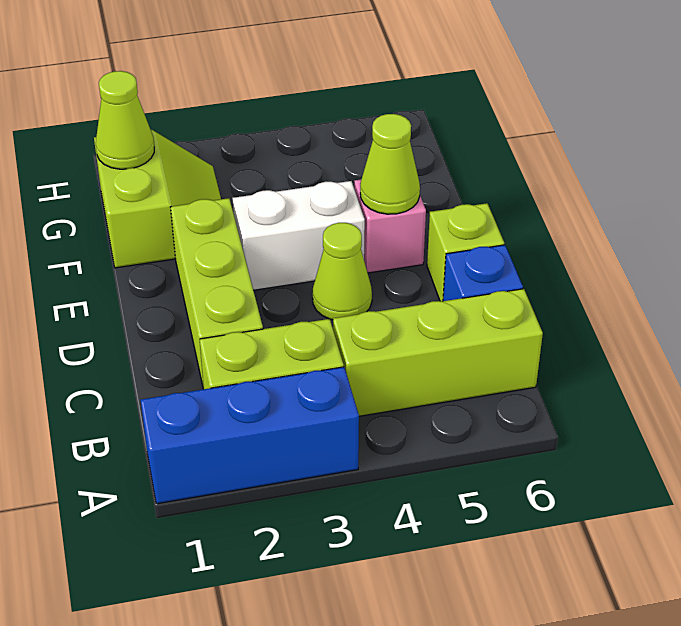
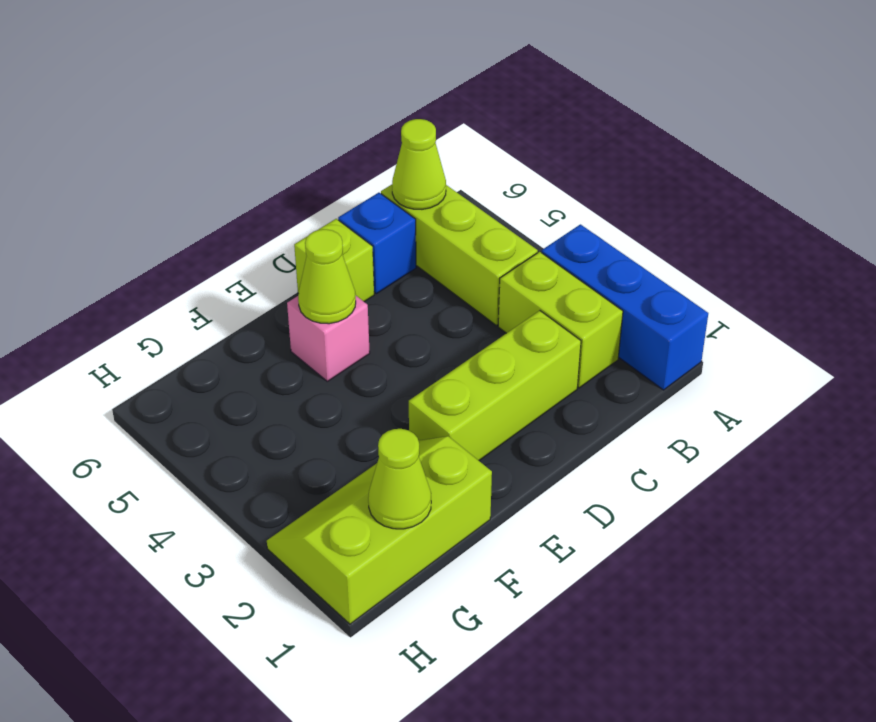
lime 1x1 cone [313,223,372,320] -> lime 1x1 cone moved to [392,119,446,209]
white 1x2 brick [233,181,365,290] -> none
lime 2x2 slope [94,130,221,268] -> lime 2x3 slope [267,436,492,624]

